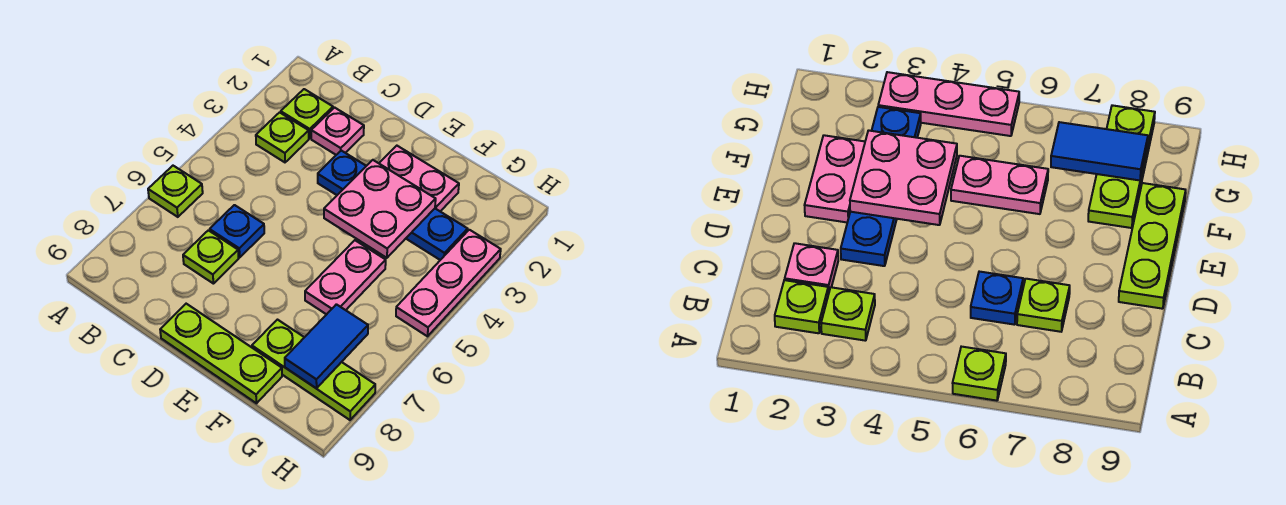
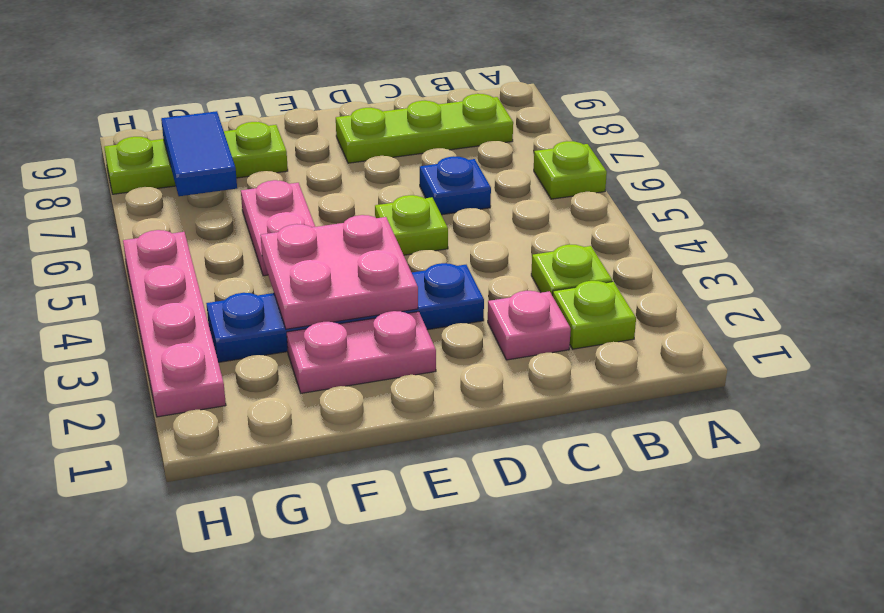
lime 1x1 plate [183,230,239,284] -> lime 1x1 plate moved to [375,195,448,255]
lime 1x3 plate [160,304,282,403] -> lime 1x3 plate moved to [336,94,513,163]
pink 1x3 plate [396,230,501,336] -> pink 1x4 plate [123,230,226,417]

